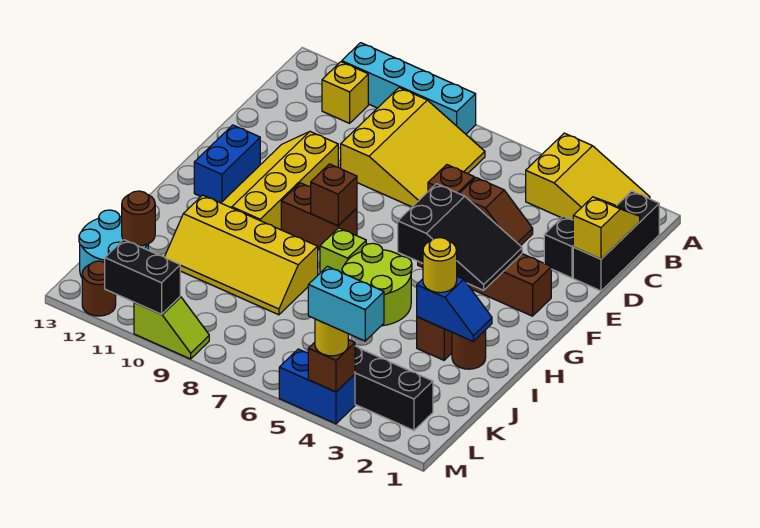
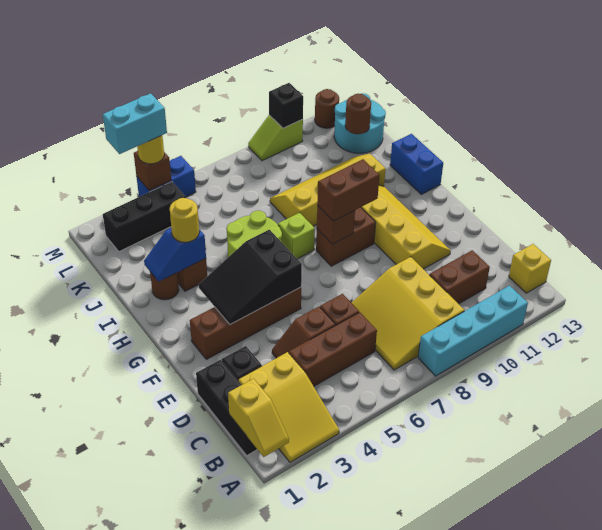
yellow 2x3 slope [526,133,650,220] -> yellow 2x3 slope turned to [238,352,339,462]
yellow 1x1 brick [322,62,368,123] -> yellow 1x1 brick moved to [509,244,551,293]
yellow 1x2 slope [573,197,640,259] -> yellow 1x2 slope moved to [228,379,289,457]
none -> brown 1x3 brick [289,312,377,386]
none -> brown 1x2 brick [430,250,490,304]
blue 1x2 brick [194,125,260,203] -> blue 1x2 brick moved to [390,134,443,194]
none -> brown 1x2 brick [317,159,379,221]
black 1x2 brick [105,240,180,314] -> black 1x1 brick [269,83,303,128]

